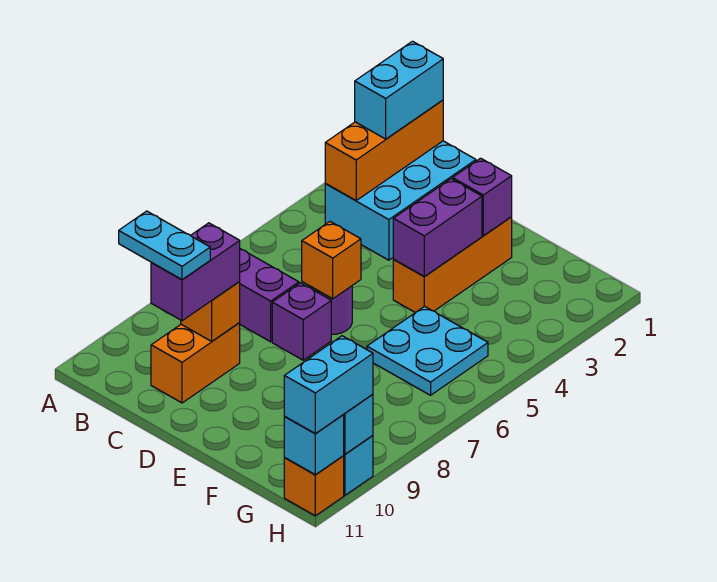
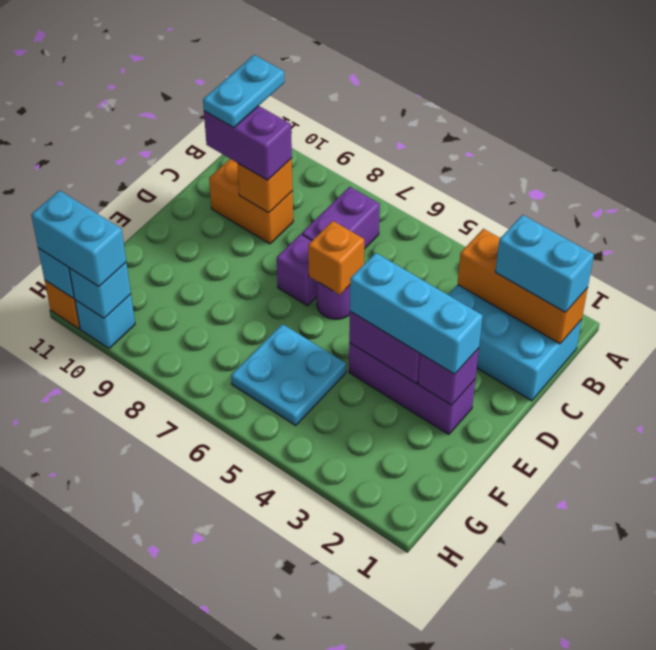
orange 1x3 brick [393,217,512,313] -> purple 1x3 brick [349,343,475,434]
none -> cyan 1x3 brick [350,253,483,374]

